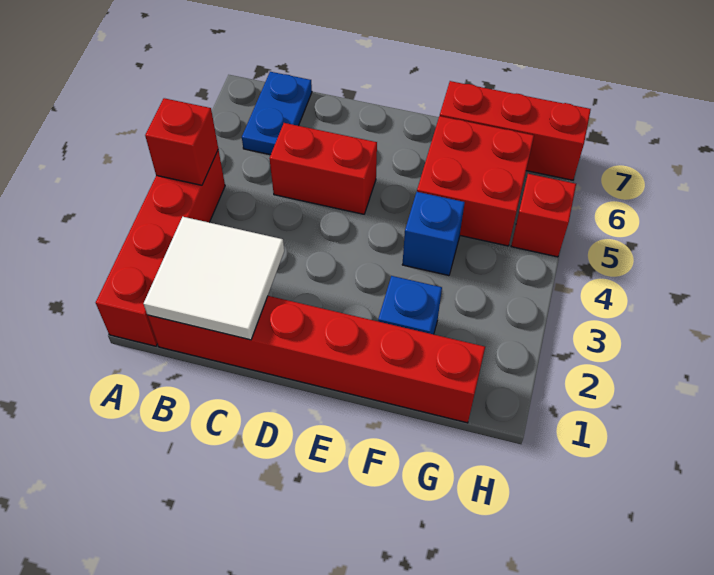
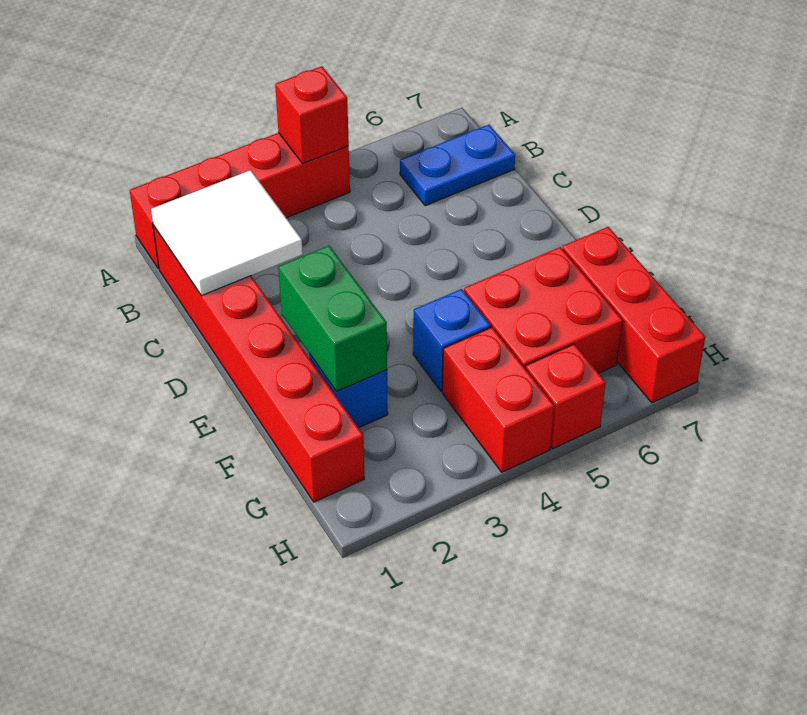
red 1x2 brick [269,123,377,214] -> red 1x2 brick moved to [442,327,554,472]
none -> green 1x2 brick [278,246,387,391]

